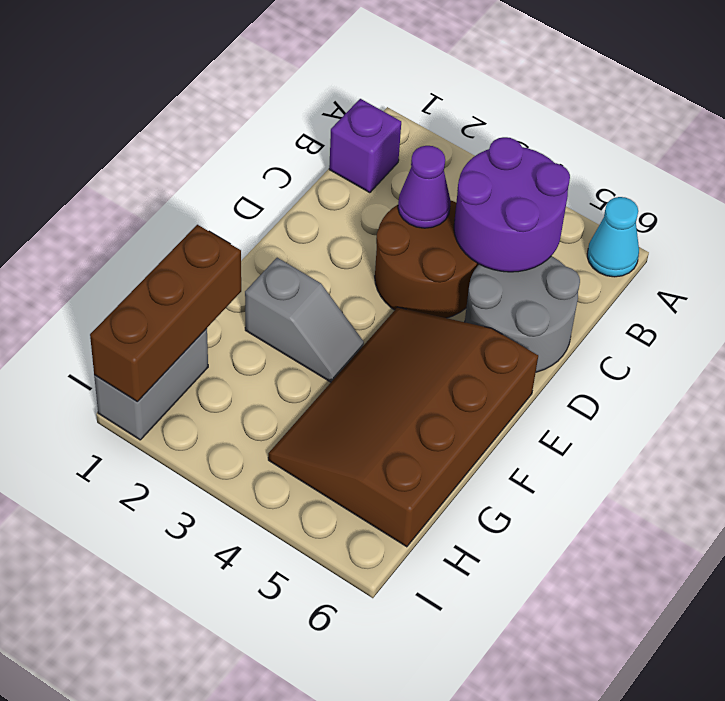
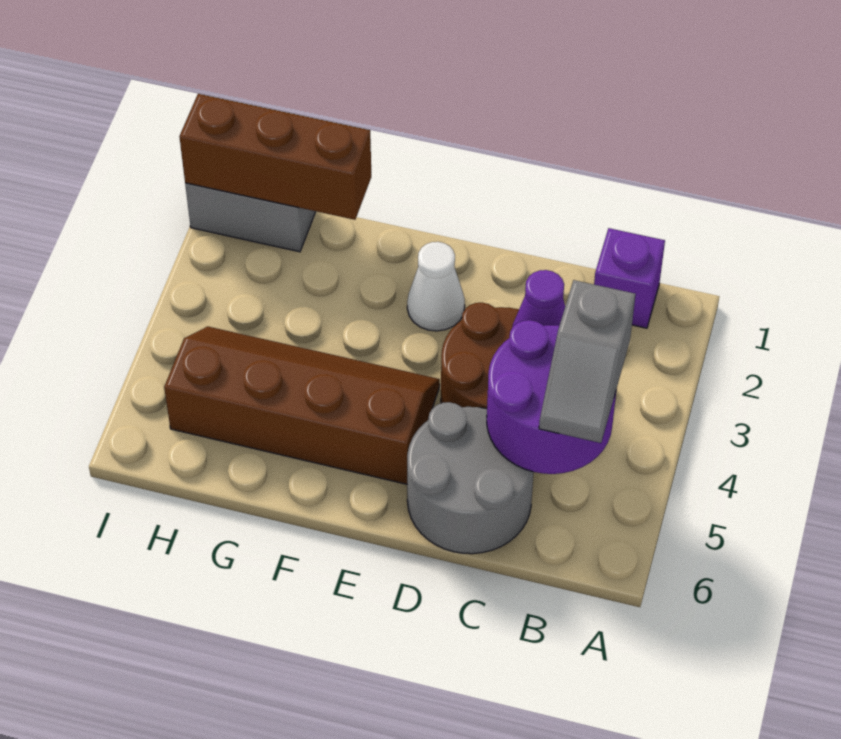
cyan 1x1 cone [587,197,639,277] -> none
none -> white 1x1 cone [407,242,465,331]
brown 3x4 slope [268,307,538,547] -> brown 2x4 slope [164,326,440,484]
grey 1x2 slope [245,258,364,382] -> grey 1x2 slope moved to [539,280,635,443]

